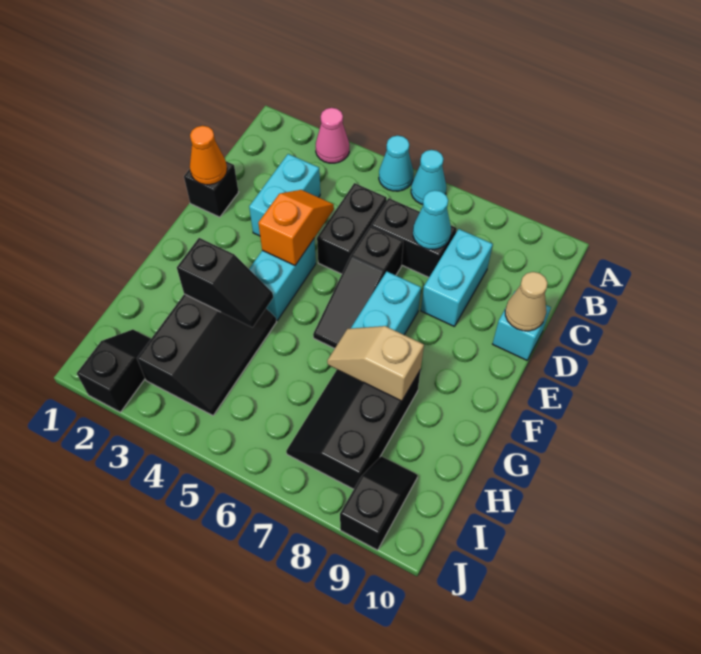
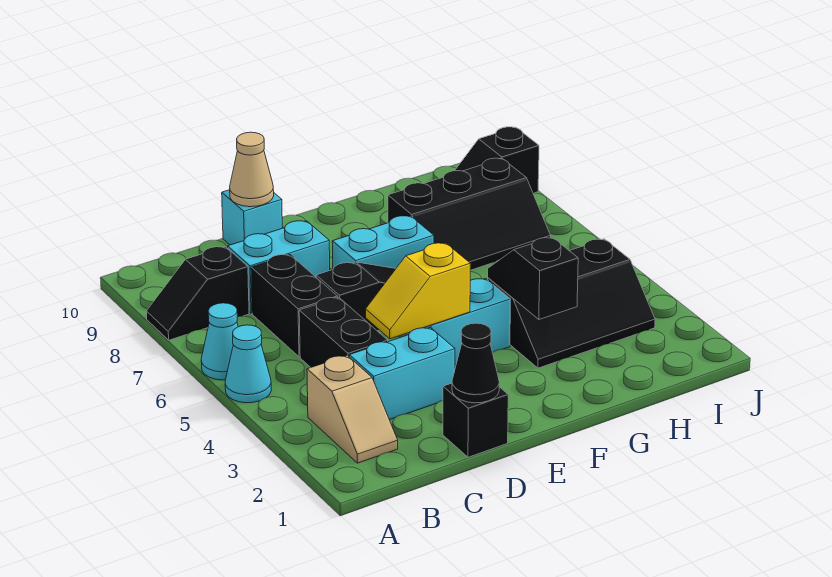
pink 1x1 cone [316,108,349,163] -> none
black 1x2 brick [317,183,387,274] -> black 1x2 brick turned to [299,297,388,367]
cyan 1x1 cone [413,190,451,250] -> none
orange 1x1 cone [190,126,227,185] -> black 1x1 cone [452,323,499,403]
orange 1x2 slope [258,190,334,265] -> yellow 1x2 slope [366,243,470,339]
black 2x3 slope [137,294,276,416] -> black 2x3 slope turned to [488,239,655,368]
tan 1x2 slope [327,326,424,401] -> tan 1x2 slope moved to [307,356,398,463]
black 1x2 slope [77,329,151,412] -> black 1x2 slope moved to [146,247,249,340]

